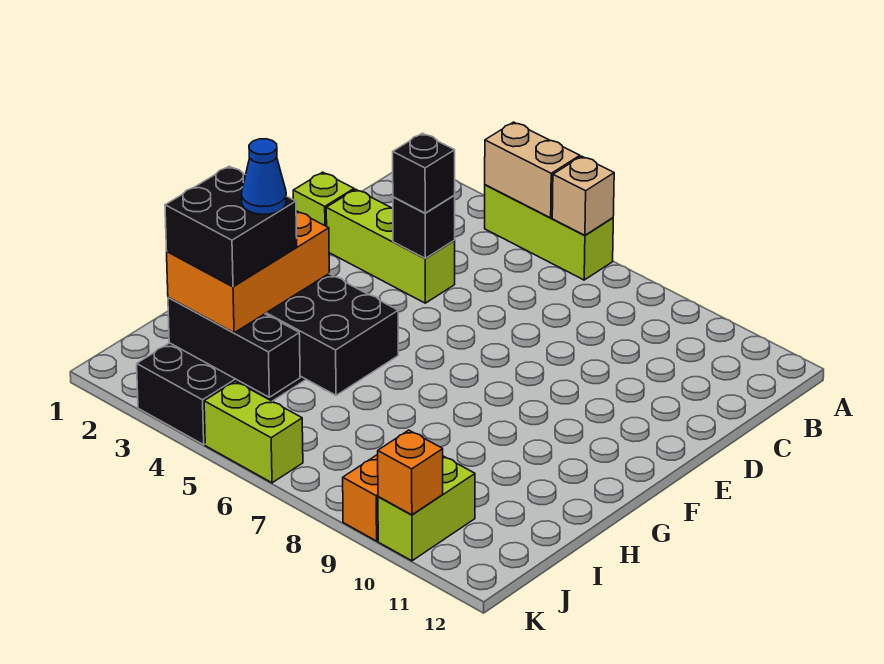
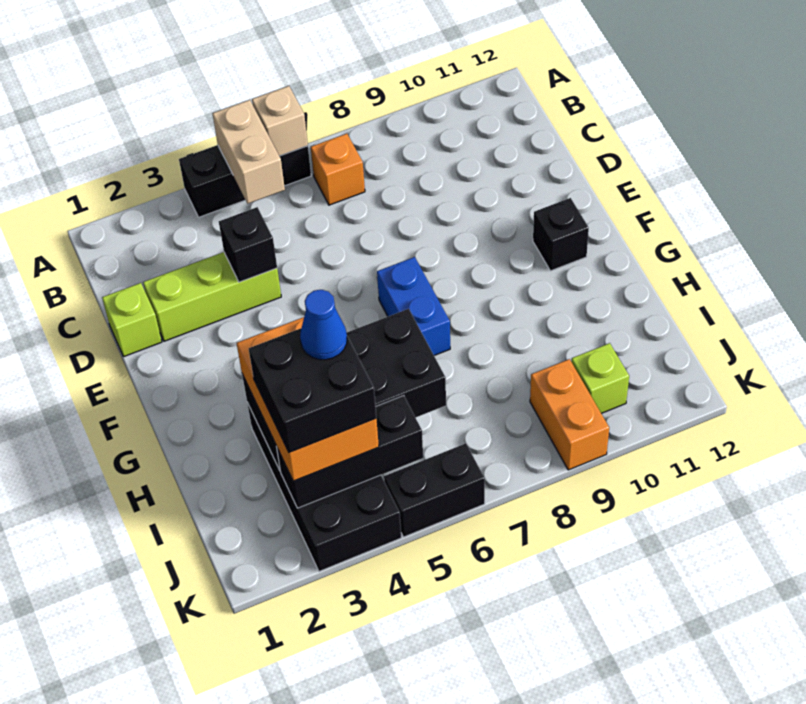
lime 1x3 brick [485,185,613,280] -> black 1x3 brick [179,145,311,217]
tan 1x2 brick [485,122,580,218] -> tan 1x2 brick turned to [212,100,285,204]
black 1x1 brick [393,133,455,213] -> black 1x1 brick moved to [533,198,589,271]
none -> blue 1x2 brick [377,257,450,355]
lime 1x2 brick [378,456,475,561] -> lime 1x1 brick [571,343,629,413]
lime 1x2 brick [204,381,303,483] -> black 1x2 brick [384,443,485,537]
orange 1x1 brick [378,430,443,515] -> orange 1x1 brick moved to [311,134,365,205]

